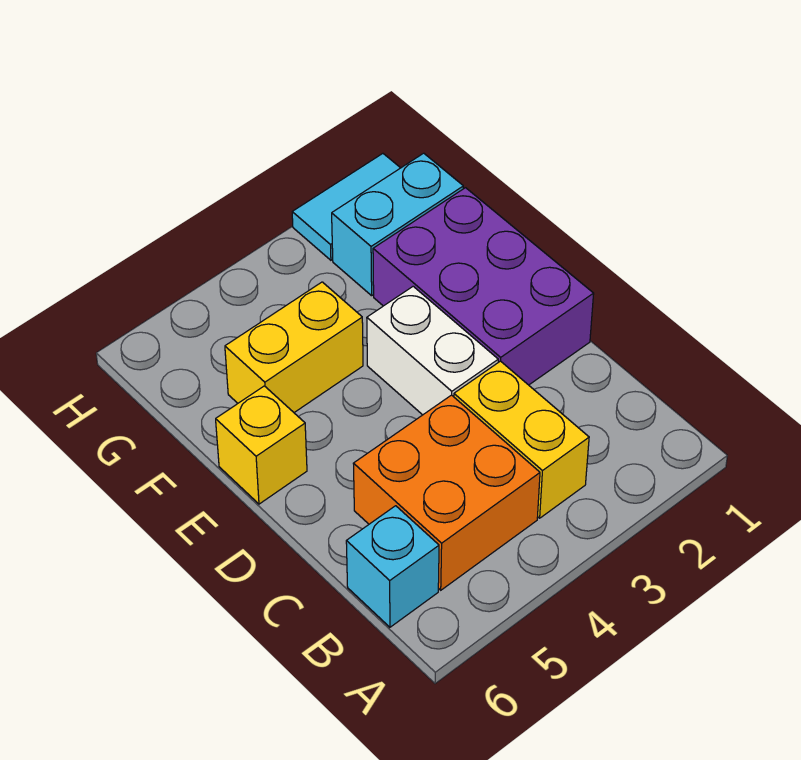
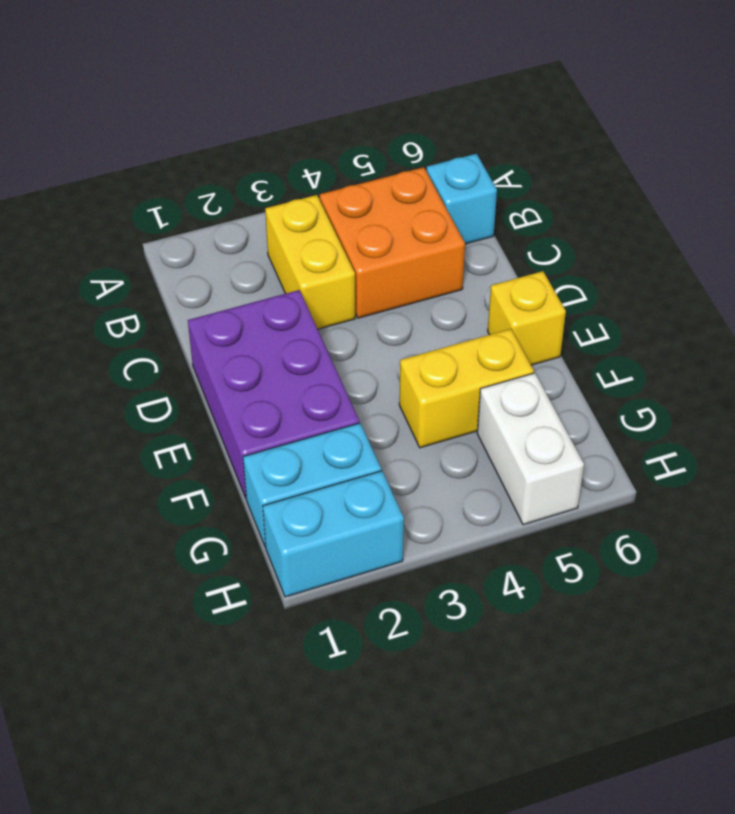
white 1x2 brick [367,286,498,415] -> white 1x2 brick moved to [477,373,584,525]
cyan 1x2 tile [292,154,400,260] -> cyan 1x2 brick [263,471,404,597]

